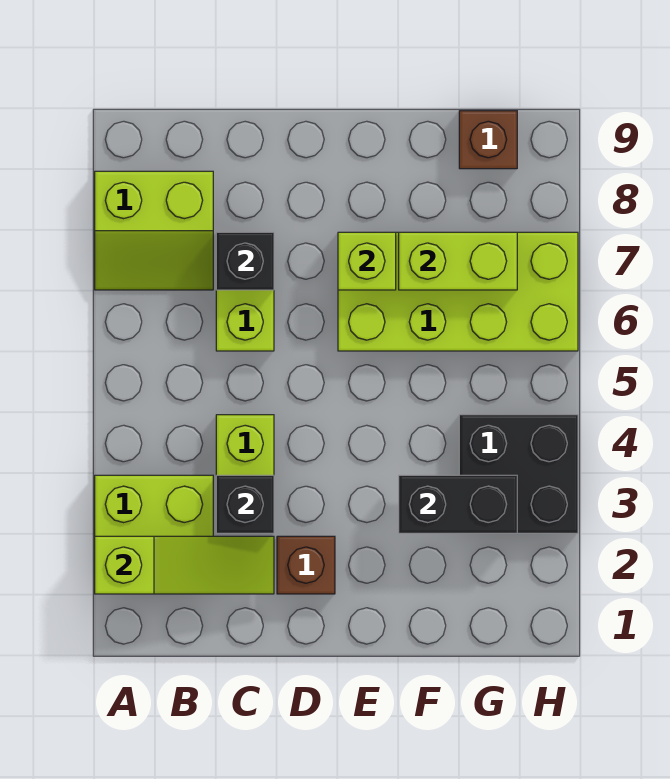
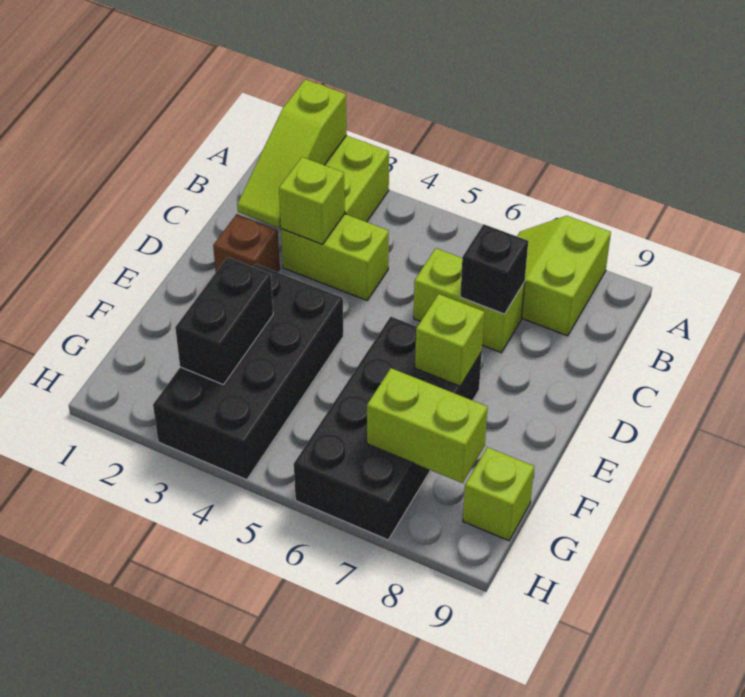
black 1x1 brick [216,475,274,533] -> lime 1x1 brick [279,157,345,244]
lime 2x4 brick [338,232,578,351] -> black 2x4 brick [294,317,482,540]
lime 1x2 brick [399,232,517,290] -> lime 1x2 brick turned to [367,368,488,483]
black 2x2 brick [459,415,578,533] -> black 2x4 brick [153,264,343,480]
brown 1x1 brick [459,111,517,169] -> lime 1x1 brick [463,447,534,541]

